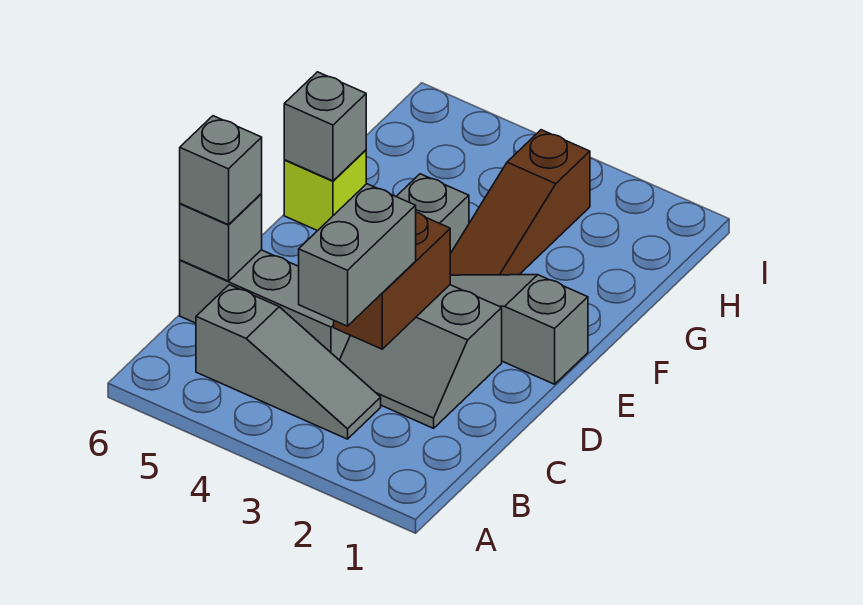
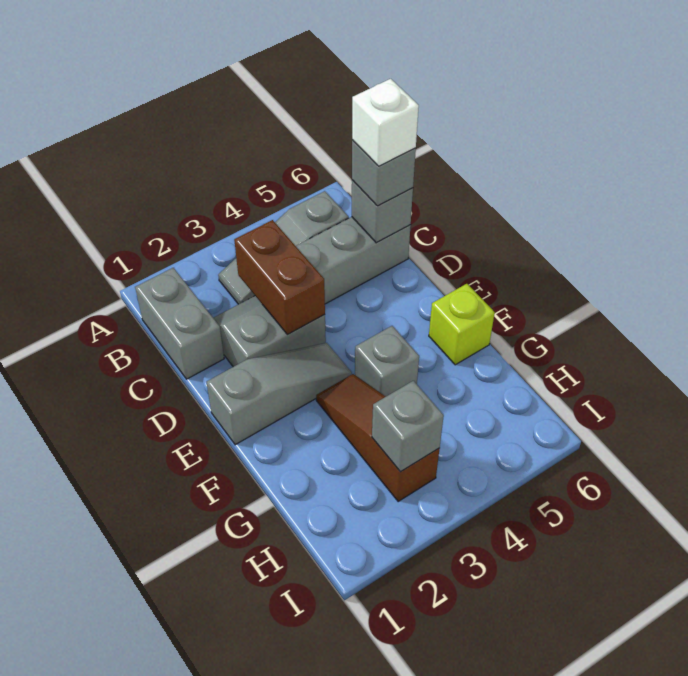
grey 1x2 brick [299,184,416,326] -> grey 1x2 brick moved to [135,268,224,379]
none -> white 1x1 brick [352,79,419,166]
grey 1x1 brick [284,72,366,181] -> grey 1x1 brick moved to [372,381,444,472]

